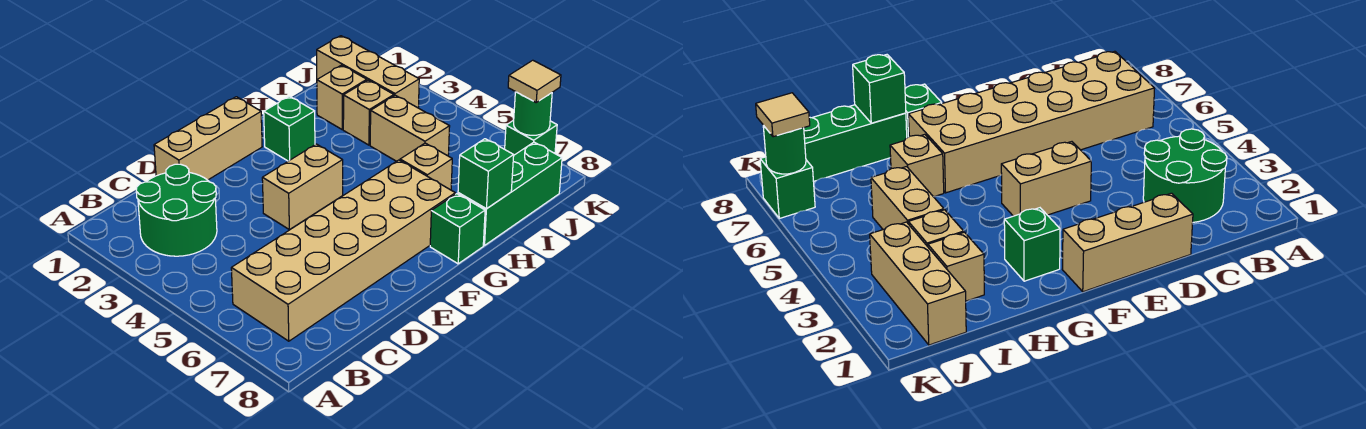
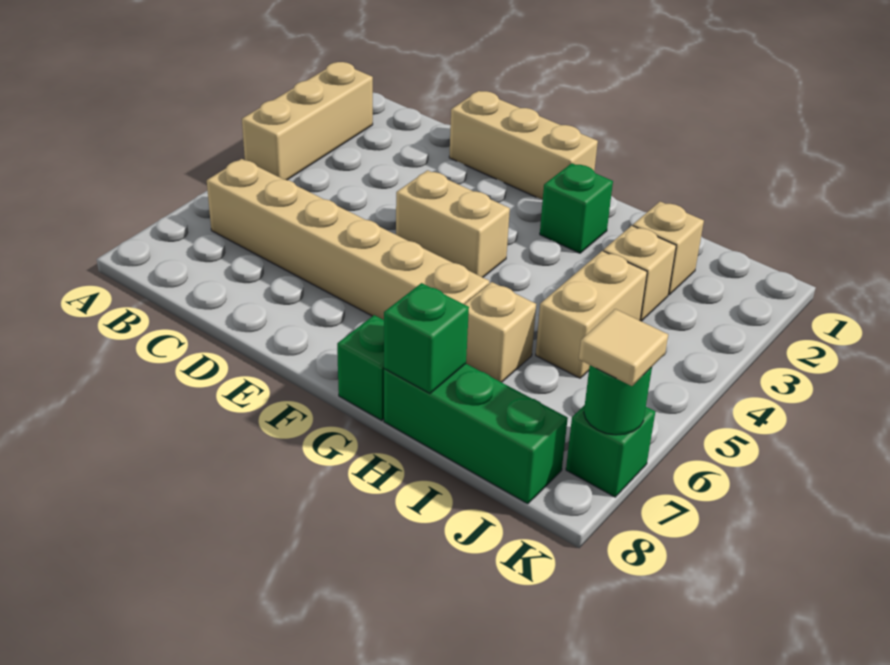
green 2x2 round brick [136,164,217,256] -> none
tan 2x6 brick [231,160,455,341] -> tan 1x6 brick [207,159,489,320]
tan 1x3 brick [317,36,419,108] -> tan 1x3 brick moved to [242,62,373,180]

